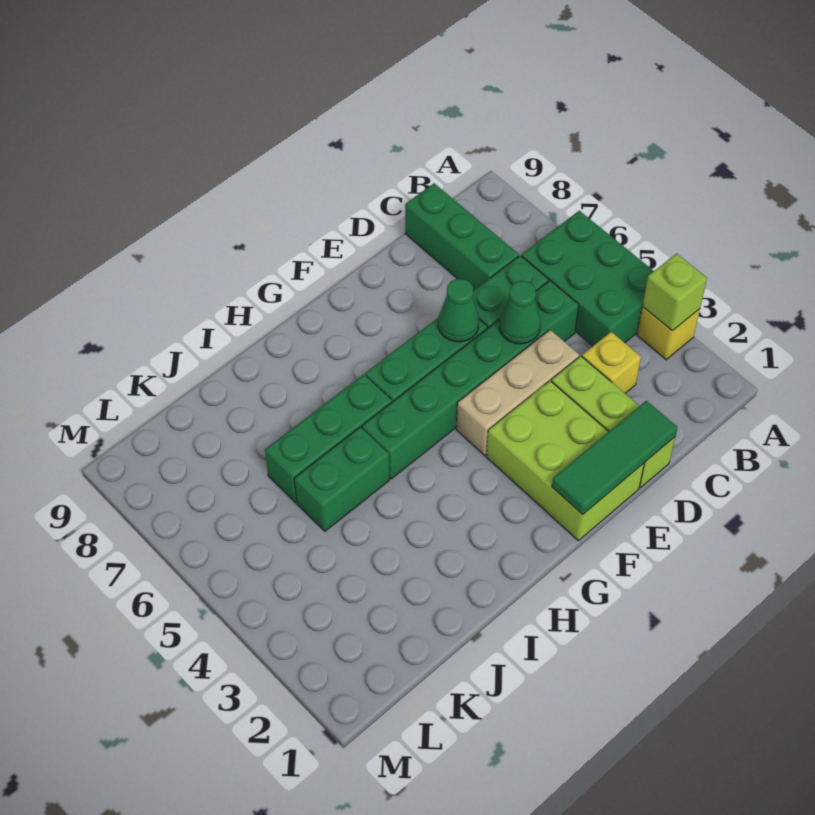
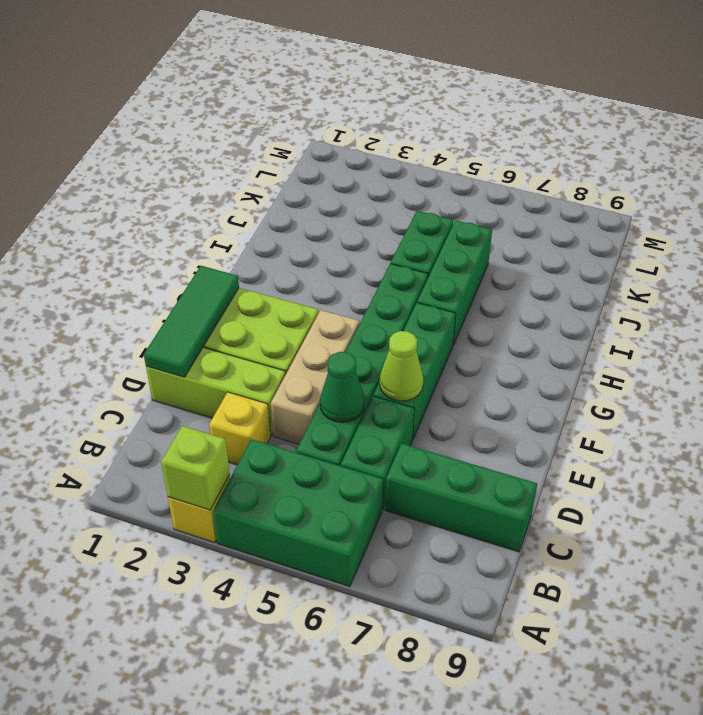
green 1x1 cone [438,279,479,342] -> lime 1x1 cone [380,331,423,401]

